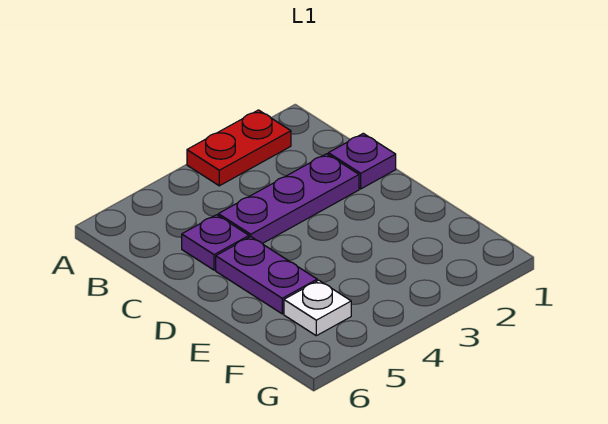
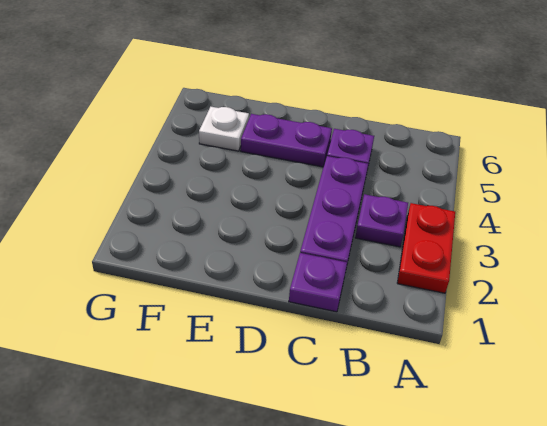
none -> purple 1x1 plate [355,194,408,247]

